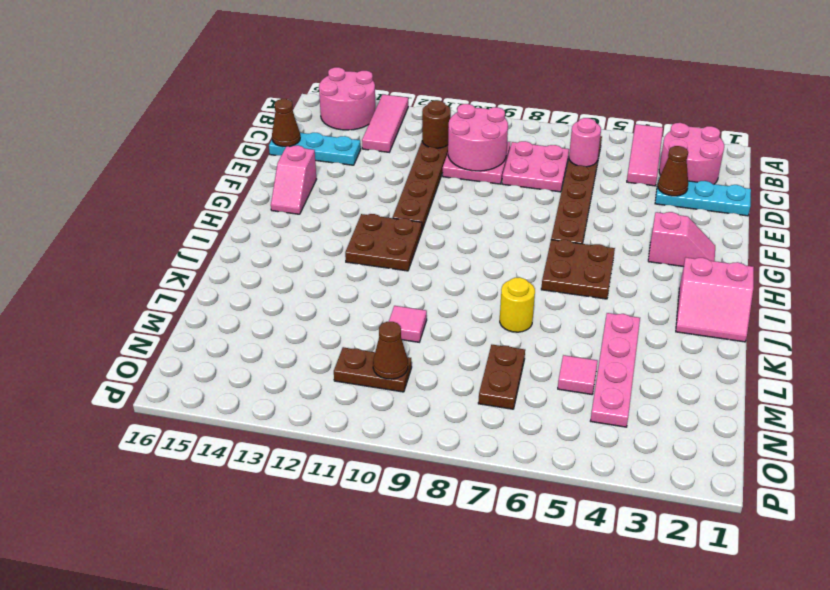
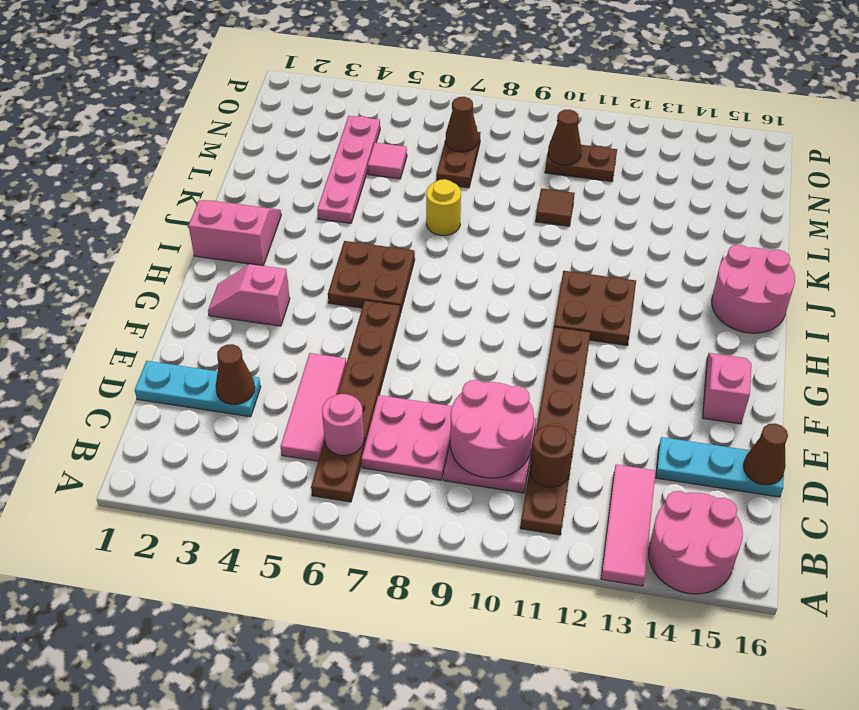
pink 1x3 tile [627,124,663,186] -> pink 1x3 tile moved to [281,353,346,461]
pink 2x2 round brick [659,123,724,184] -> pink 2x2 round brick moved to [712,245,795,333]
pink 1x1 tile [389,306,427,342] -> brown 1x1 tile [536,188,575,226]
none -> brown 1x1 cone [445,97,478,152]

